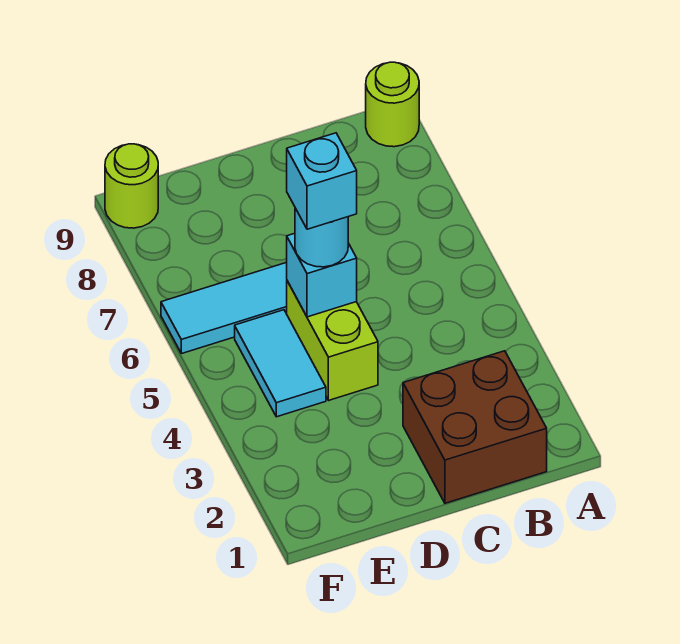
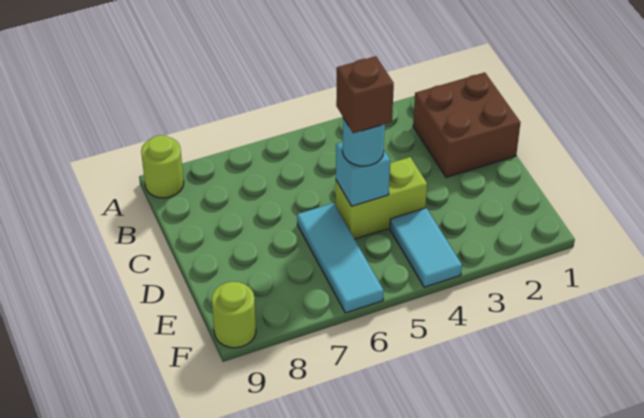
cyan 1x1 brick [287,133,357,229] -> brown 1x1 brick [336,56,394,133]
cyan 1x2 tile [235,310,326,417] -> cyan 1x2 tile turned to [390,208,462,287]

